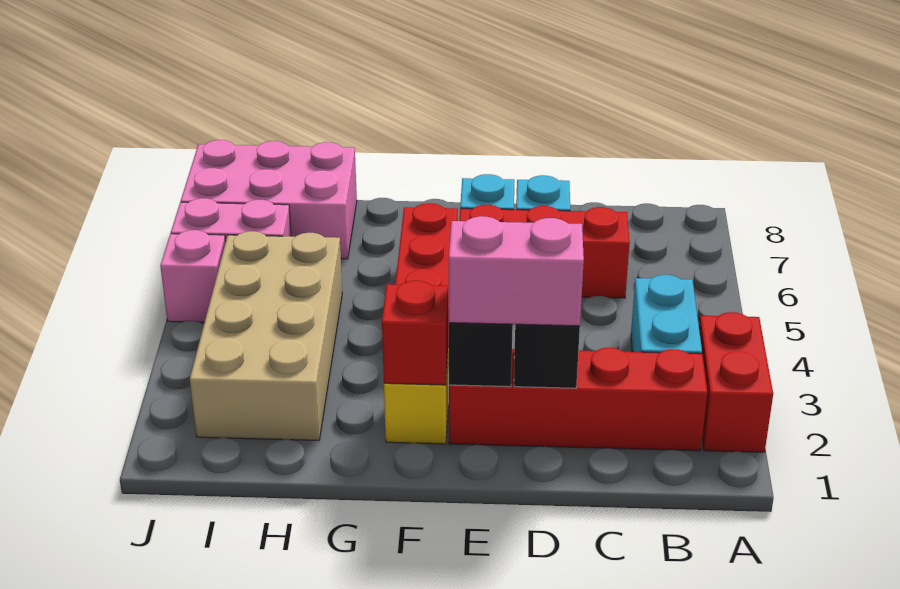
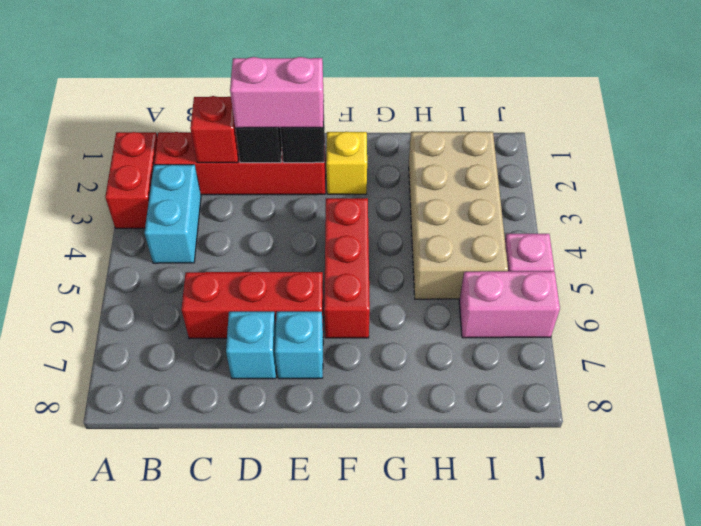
red 1x1 brick [382,281,448,385] -> red 1x1 brick moved to [190,96,239,163]
pink 2x3 brick [181,140,357,259] -> none

